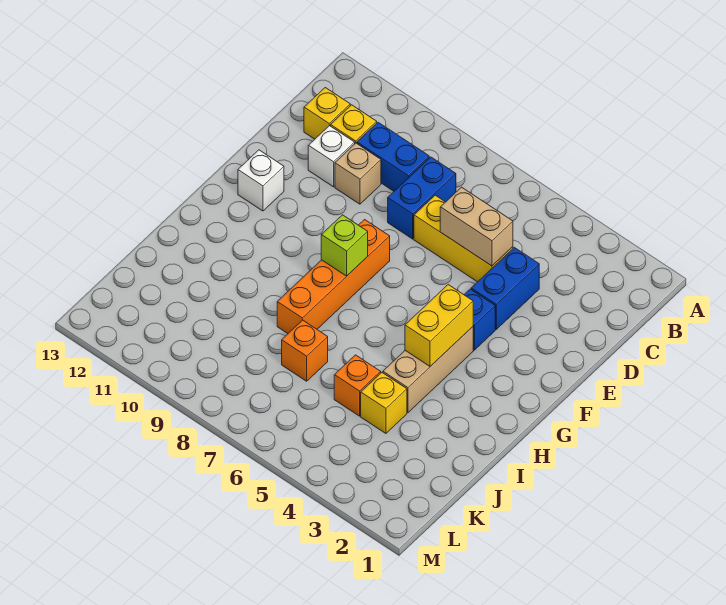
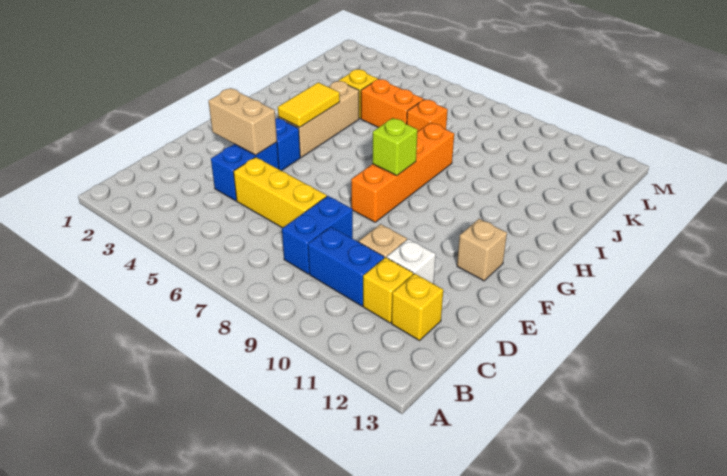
tan 1x2 brick [440,187,513,266] -> tan 1x2 brick moved to [209,88,277,155]
white 1x1 brick [238,150,284,211] -> tan 1x1 brick [457,219,507,281]
yellow 1x2 brick [405,285,473,366] -> yellow 1x2 tile [278,83,340,127]
orange 1x1 brick [334,355,381,416] -> orange 1x2 brick [361,79,424,128]

